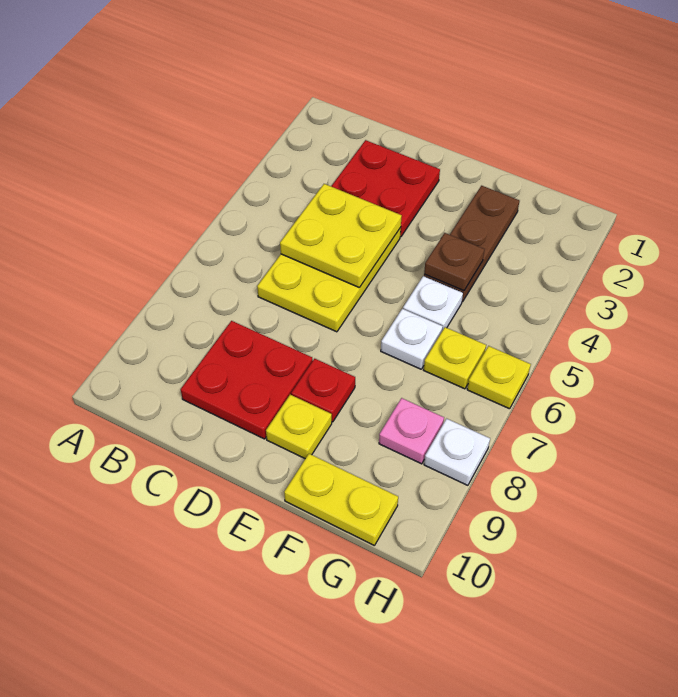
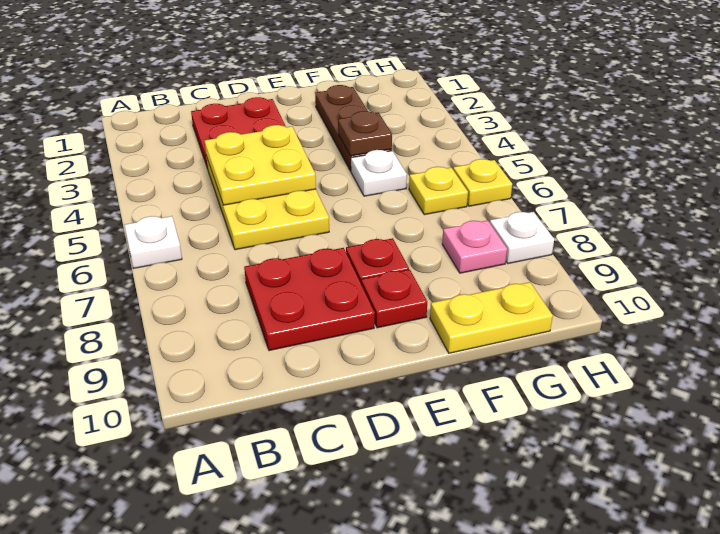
yellow 1x1 plate [266,395,332,459] -> red 1x1 plate [361,270,427,328]
white 1x1 plate [381,309,443,369] -> white 1x1 plate moved to [125,216,182,268]

